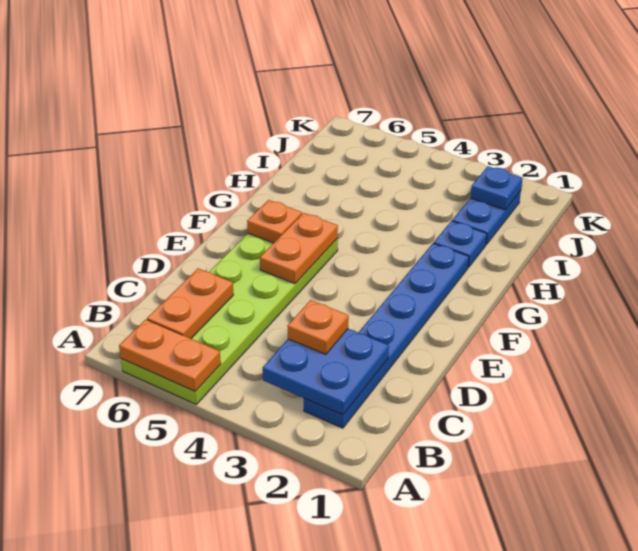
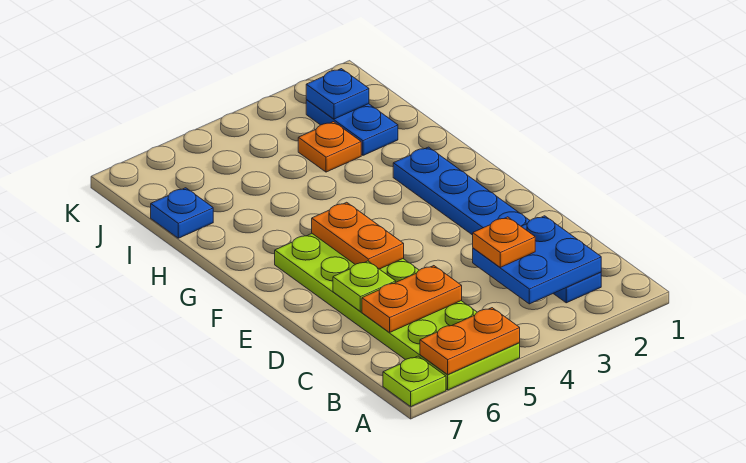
none -> lime 1x1 plate [383,356,446,406]
orange 1x2 plate [147,268,234,338] -> orange 1x2 plate turned to [362,266,462,332]
none -> lime 1x1 plate [333,261,396,312]
orange 1x1 plate [247,200,302,243] -> orange 1x1 plate moved to [298,122,361,172]
blue 1x1 plate [434,221,487,267] -> blue 1x1 plate moved to [151,188,213,238]

